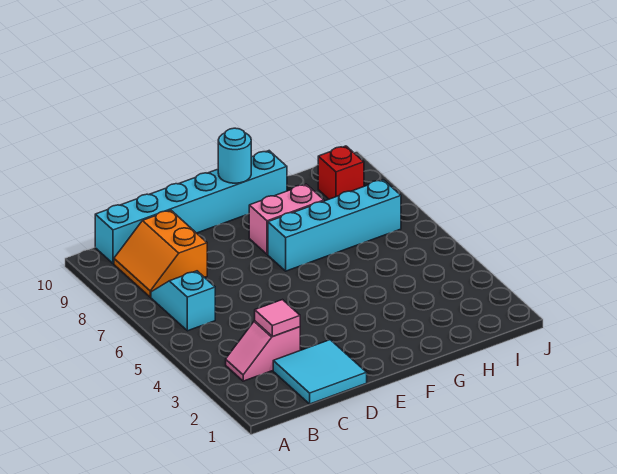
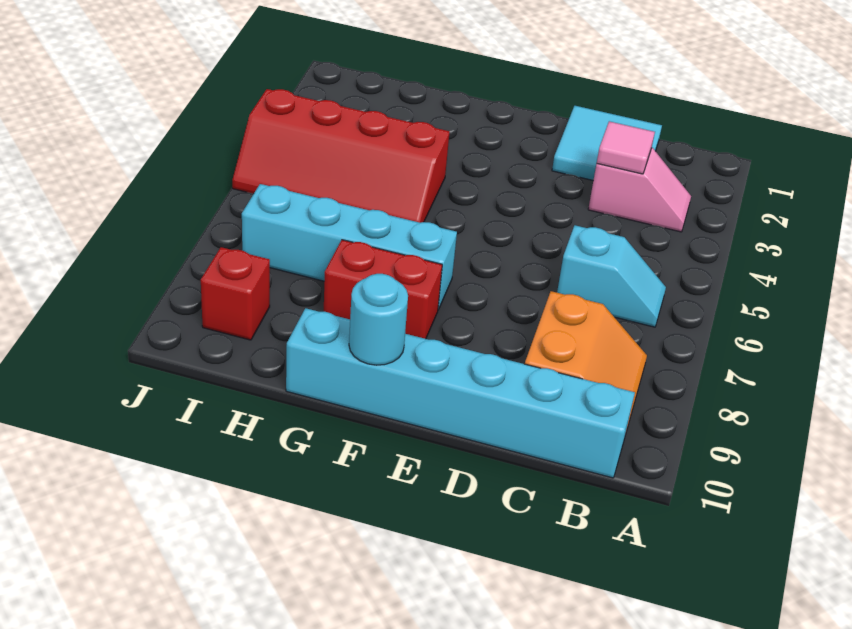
cyan 1x2 slope [151,271,215,331] -> cyan 1x2 slope turned to [557,225,666,327]
pink 1x2 brick [249,184,324,254] -> red 1x2 brick [324,240,442,339]
none -> red 2x4 slope [232,89,450,223]

